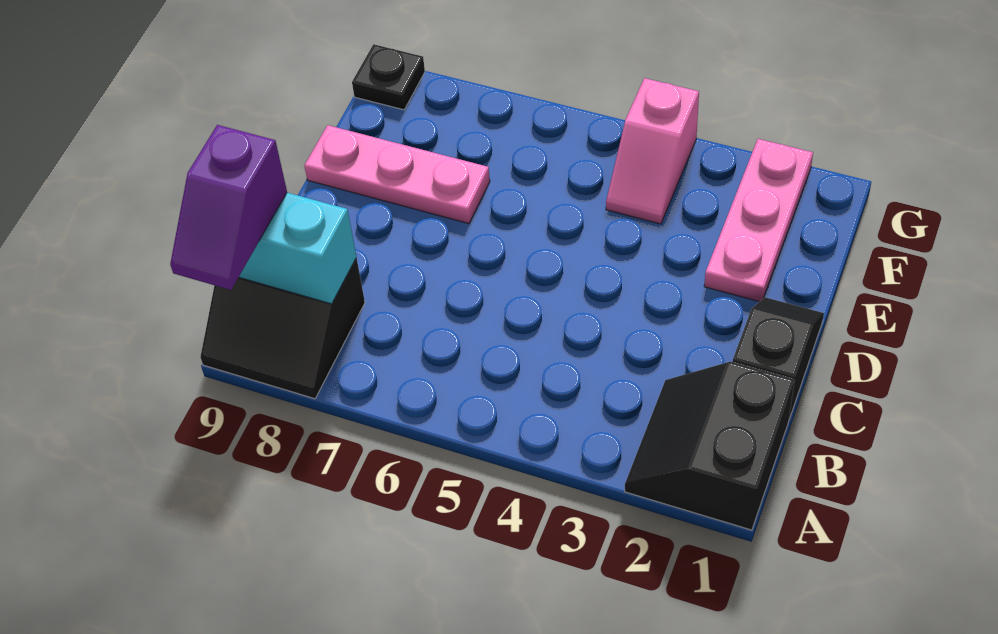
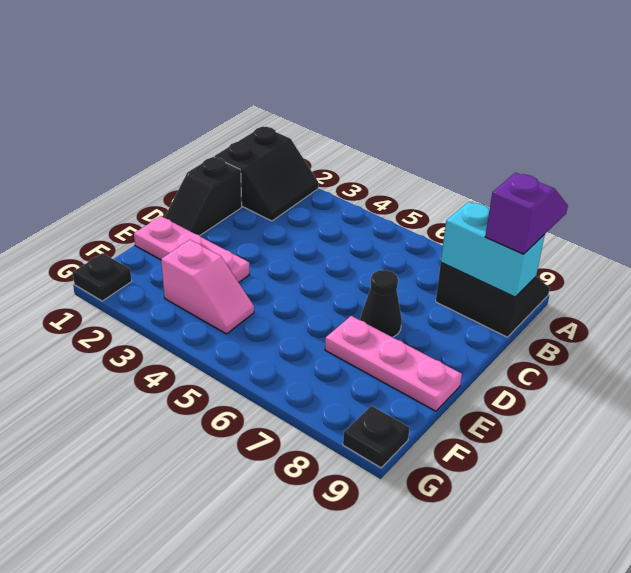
none -> black 1x1 cone [360,270,402,337]
pink 1x3 plate [704,139,813,302] -> pink 1x3 plate turned to [134,216,250,282]
pink 1x2 slope [606,78,699,224] -> pink 1x2 slope turned to [161,240,254,334]
none -> black 1x1 plate [73,253,132,301]

